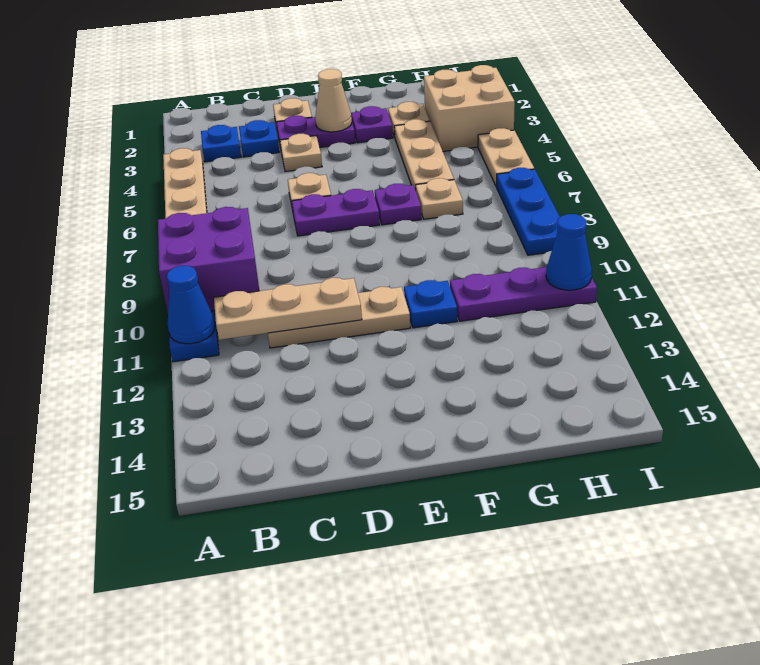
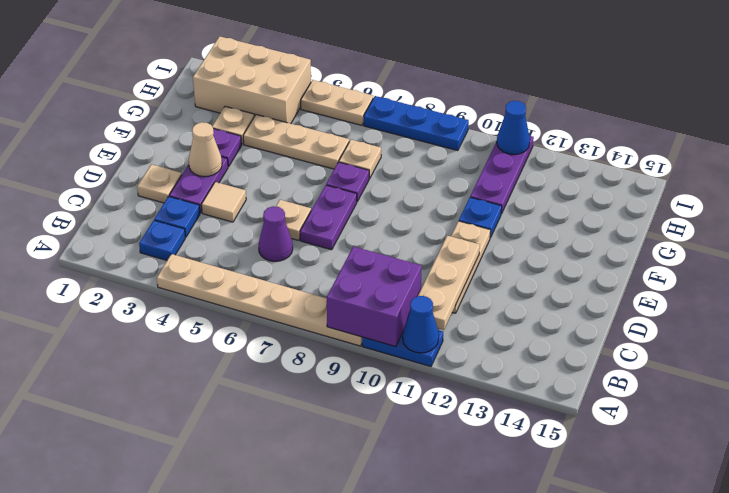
none -> purple 1x1 cone [259,206,293,261]
tan 1x1 plate [280,134,322,172] -> tan 1x1 tile [201,182,246,222]
tan 2x2 brick [424,65,515,151] -> tan 2x3 brick [193,36,311,124]

